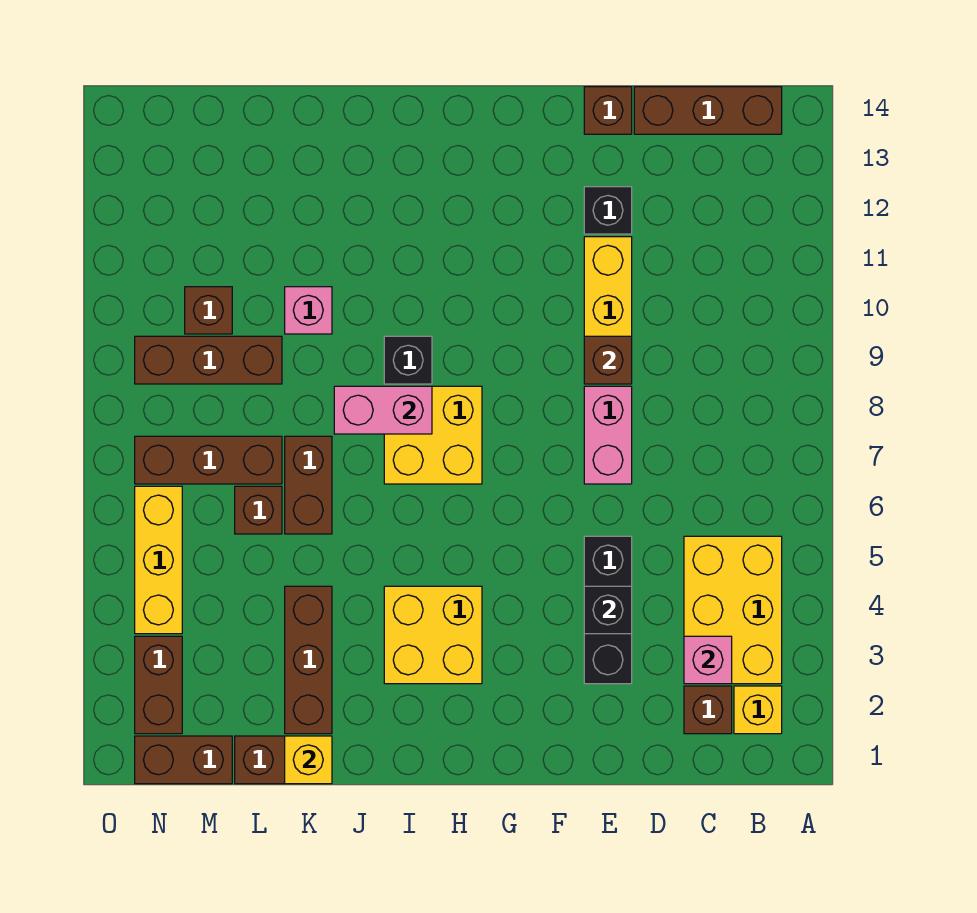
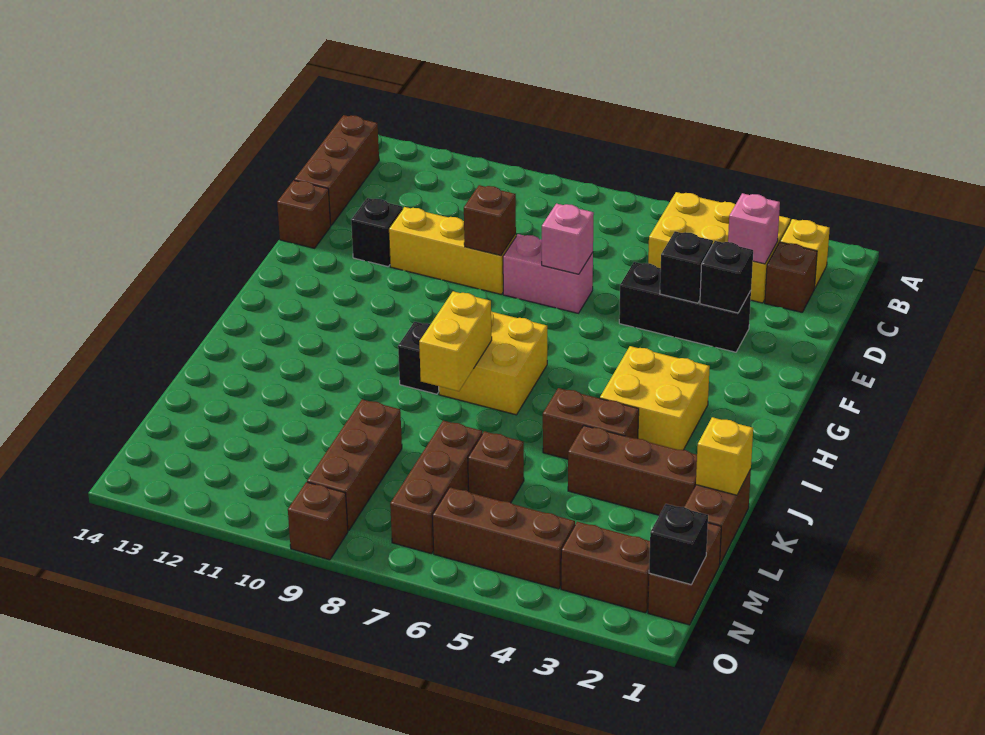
none -> black 1x1 brick [700,241,753,313]
pink 1x2 brick [334,386,432,434] -> yellow 1x2 brick [419,291,492,391]
brown 1x2 brick [285,436,332,534] -> brown 1x2 brick moved to [543,388,639,459]
pink 1x1 brick [285,287,332,334] -> pink 1x1 brick moved to [542,204,594,274]
brown 1x1 brick [185,287,232,334] -> brown 1x1 brick moved to [288,482,348,560]
none -> black 1x1 brick [649,504,708,584]
yellow 1x3 brick [135,486,182,634] -> brown 1x3 brick [432,487,575,589]

